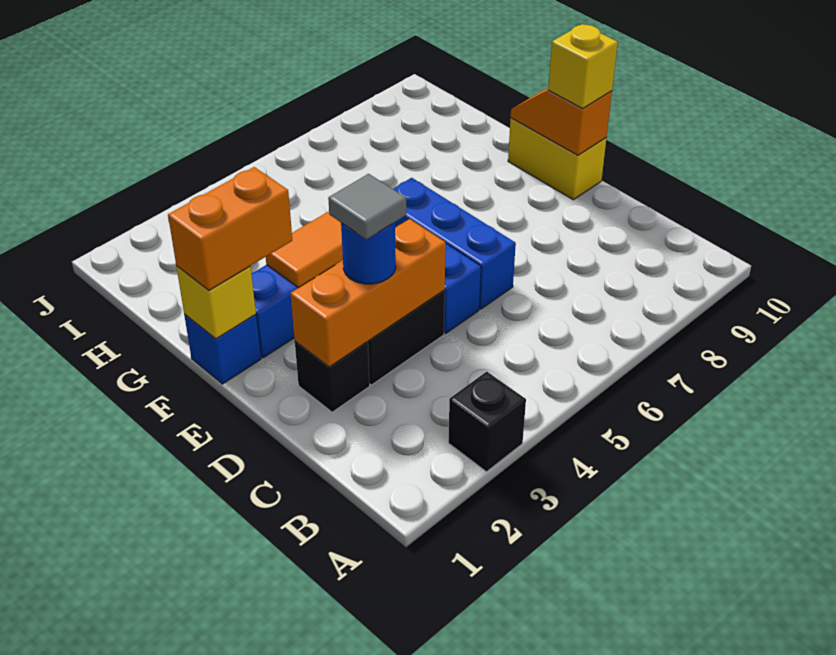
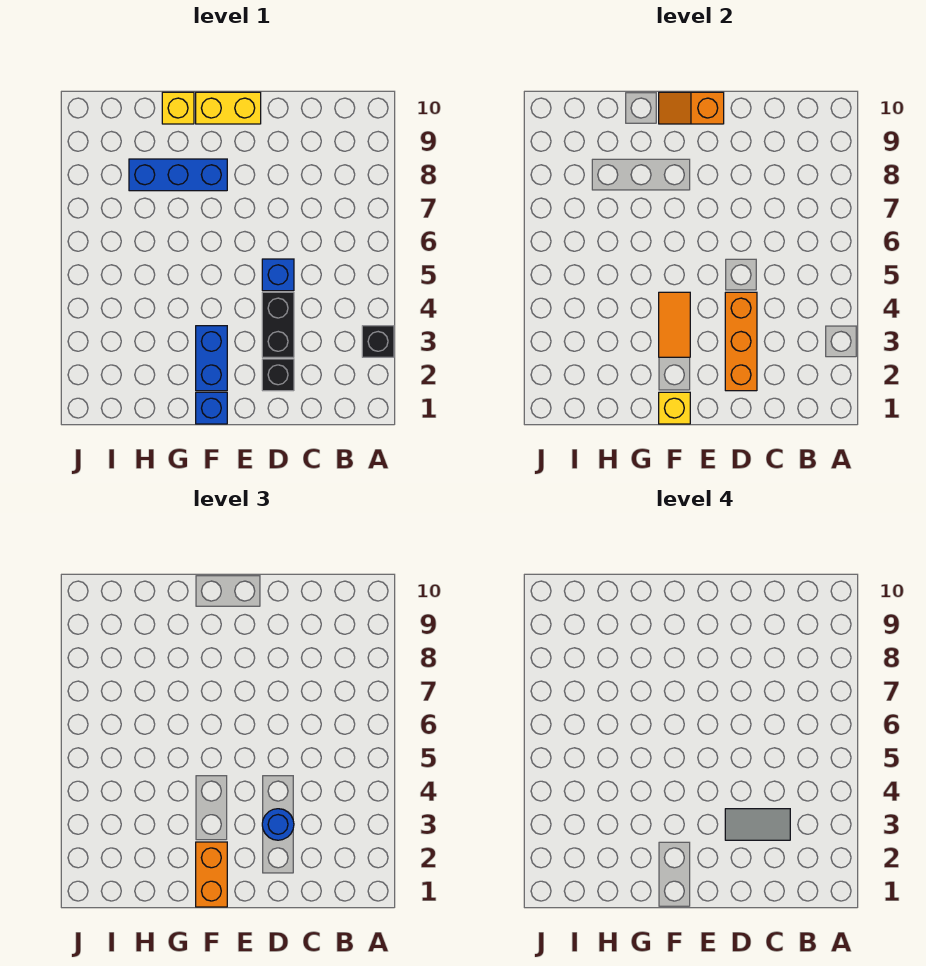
grey 1x1 tile [328,174,406,240] -> grey 1x2 tile [725,809,790,840]
blue 1x3 brick [393,178,516,309] -> blue 1x3 brick moved to [129,159,227,191]
yellow 1x1 brick [548,24,618,109] -> yellow 1x1 brick moved to [162,92,194,124]

